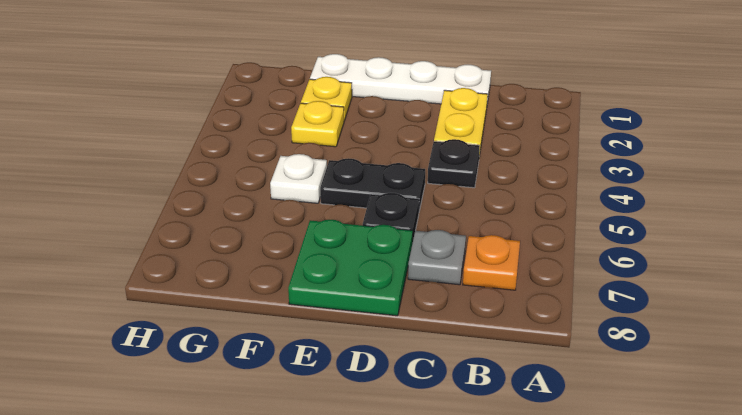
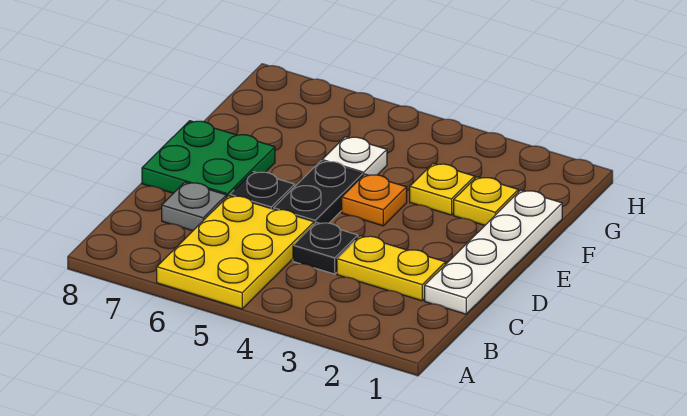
none -> yellow 2x3 plate [157,196,314,309]
orange 1x1 plate [463,235,520,290] -> orange 1x1 plate moved to [342,174,407,226]

